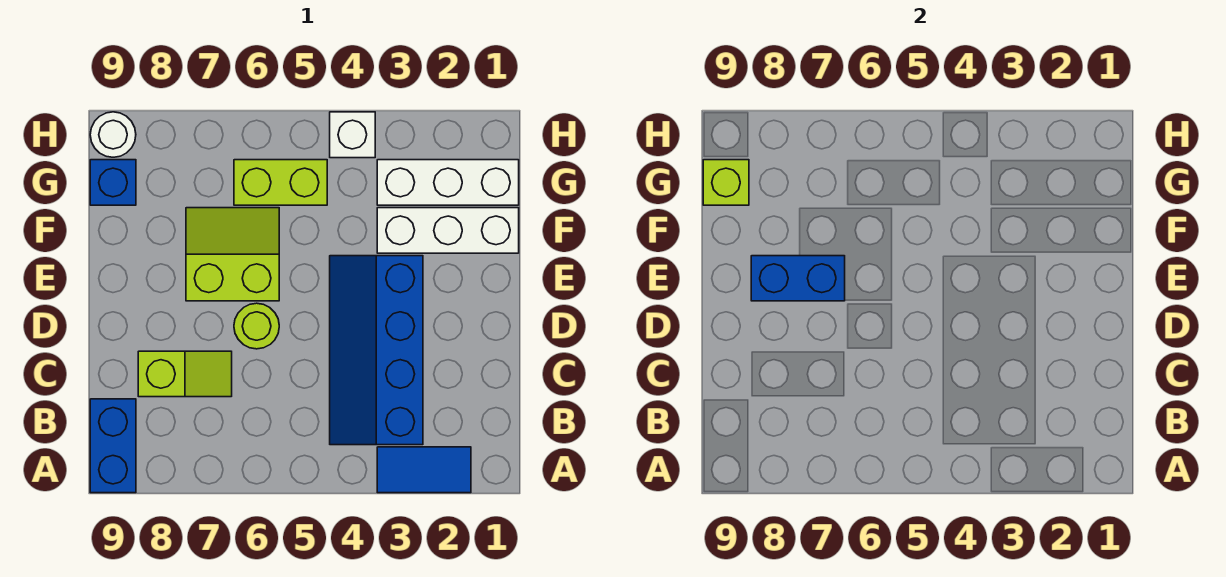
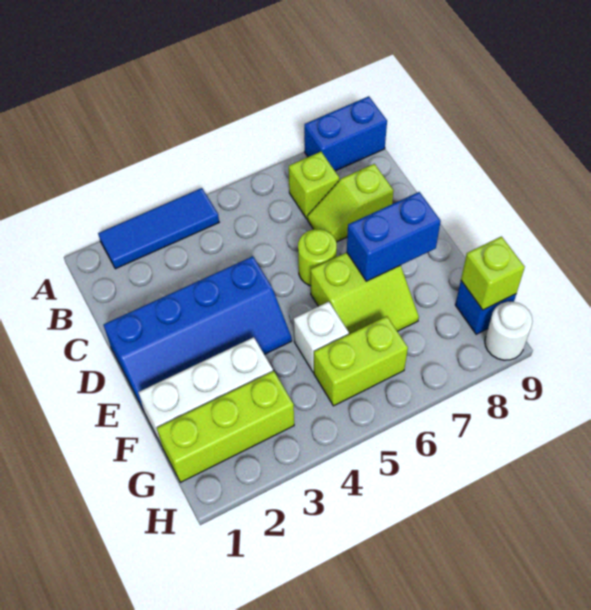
blue 1x2 tile [377,447,471,493] -> blue 1x3 tile [98,188,219,269]
blue 1x2 brick [90,399,136,493] -> blue 1x2 brick turned to [304,96,387,171]
blue 2x4 slope [330,256,423,445] -> blue 2x4 slope turned to [104,256,292,411]
none -> lime 1x1 brick [289,152,339,219]
white 1x3 brick [377,160,519,205] -> lime 1x3 brick [157,371,294,482]
white 1x1 brick [330,112,375,158] -> white 1x1 brick moved to [294,302,349,373]

